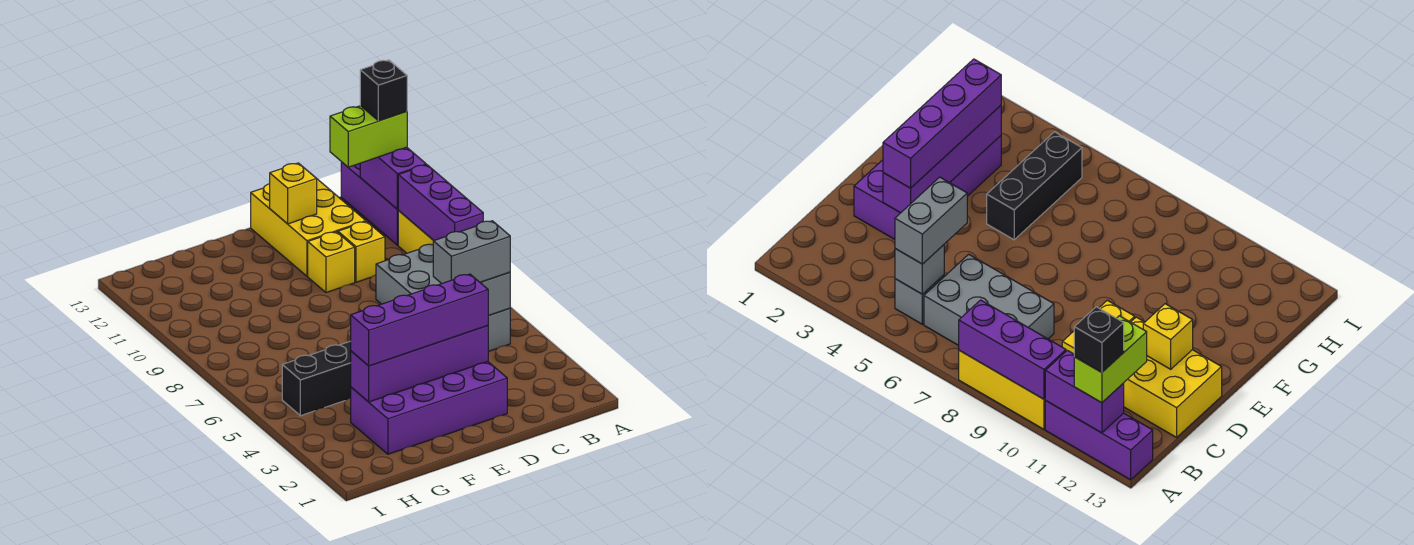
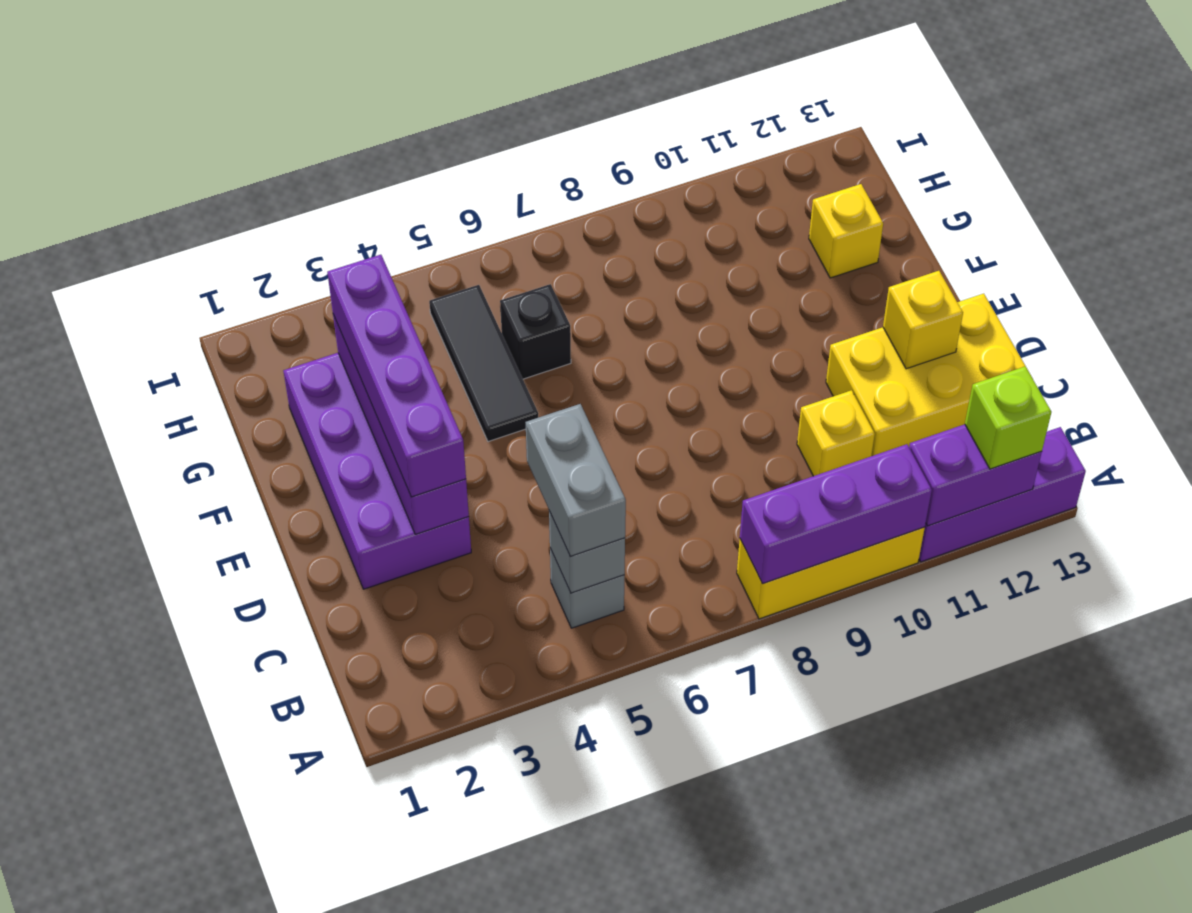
lime 1x2 brick [330,106,407,167] -> lime 1x1 brick [965,366,1051,469]
black 1x1 brick [360,60,407,121] -> black 1x1 brick moved to [500,284,571,379]
grey 2x3 brick [376,244,441,304] -> none
yellow 1x1 brick [308,232,355,293] -> yellow 1x1 brick moved to [809,184,883,278]
black 1x3 brick [282,341,351,416] -> black 1x3 tile [429,285,538,442]

